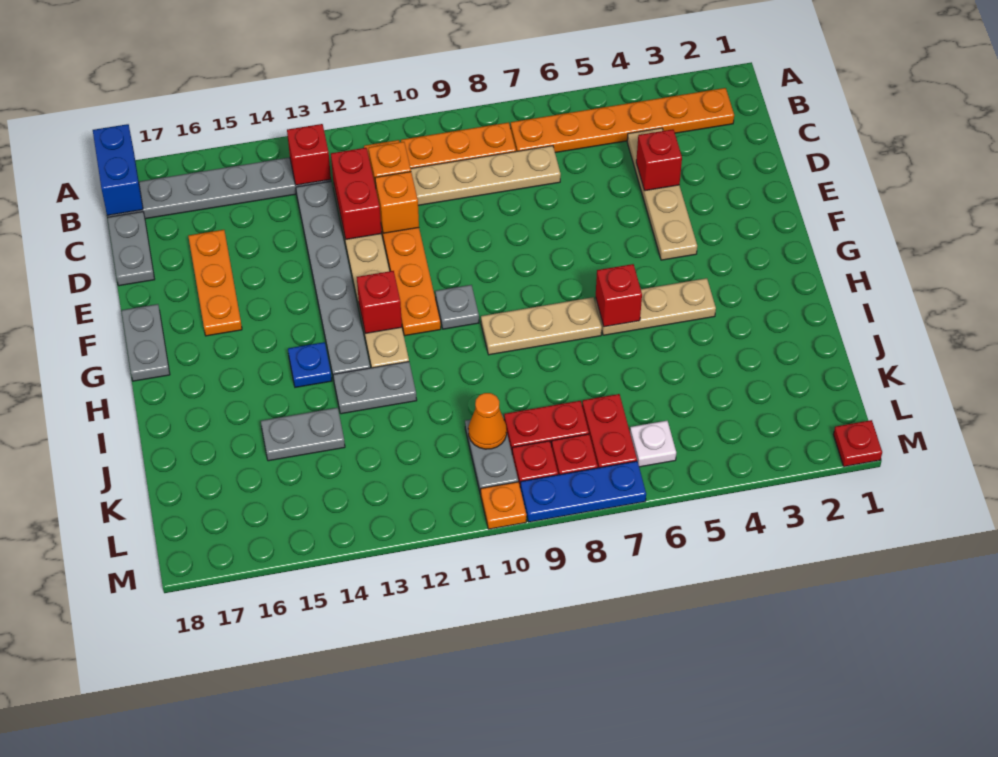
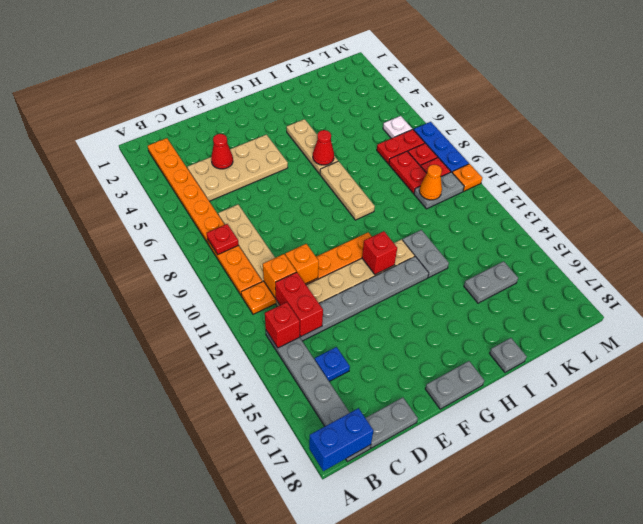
tan 1x4 plate [627,128,697,260] -> tan 2x4 plate [187,135,288,201]
red 1x2 brick [331,148,381,240] -> red 1x2 brick turned to [275,272,323,336]
red 1x1 brick [636,129,682,191] -> red 1x1 cone [211,134,233,169]
orange 1x3 plate [188,230,242,336] -> none
grey 1x1 plate [435,285,479,329] -> grey 1x1 plate moved to [490,338,527,372]
red 1x1 brick [596,264,642,327] -> red 1x1 cone [313,130,334,165]
blue 1x1 plate [288,342,332,387] -> blue 1x1 plate moved to [315,347,350,382]
grey 1x2 plate [261,408,345,461] -> grey 1x2 plate turned to [464,261,518,303]
red 1x1 plate [833,420,882,467] -> red 1x1 plate moved to [207,224,239,254]

